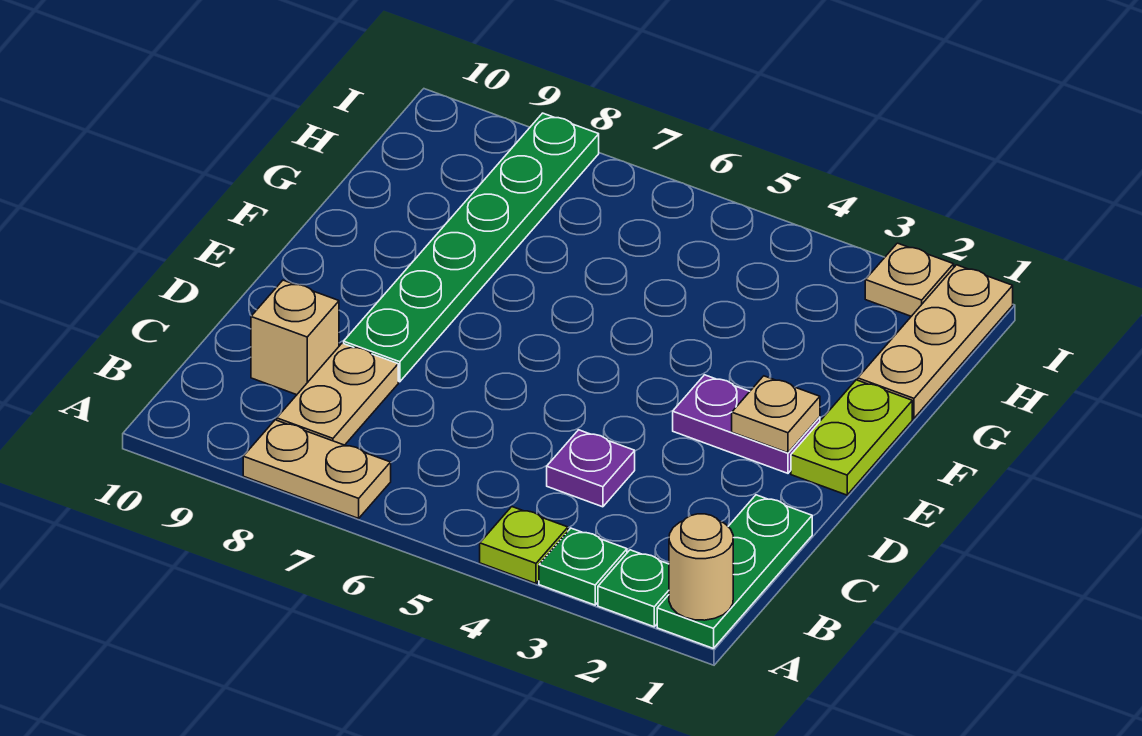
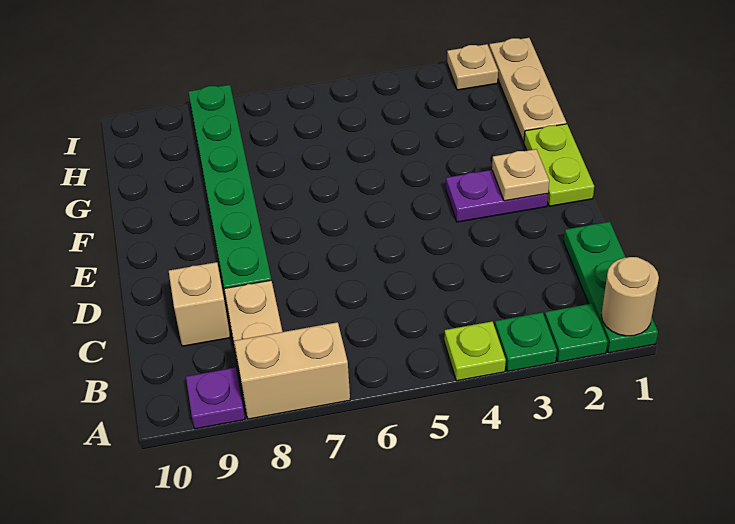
tan 1x2 plate [243,420,391,518] -> tan 1x2 brick [234,322,350,419]
purple 1x1 plate [547,430,635,507] -> purple 1x1 plate moved to [186,367,245,429]

